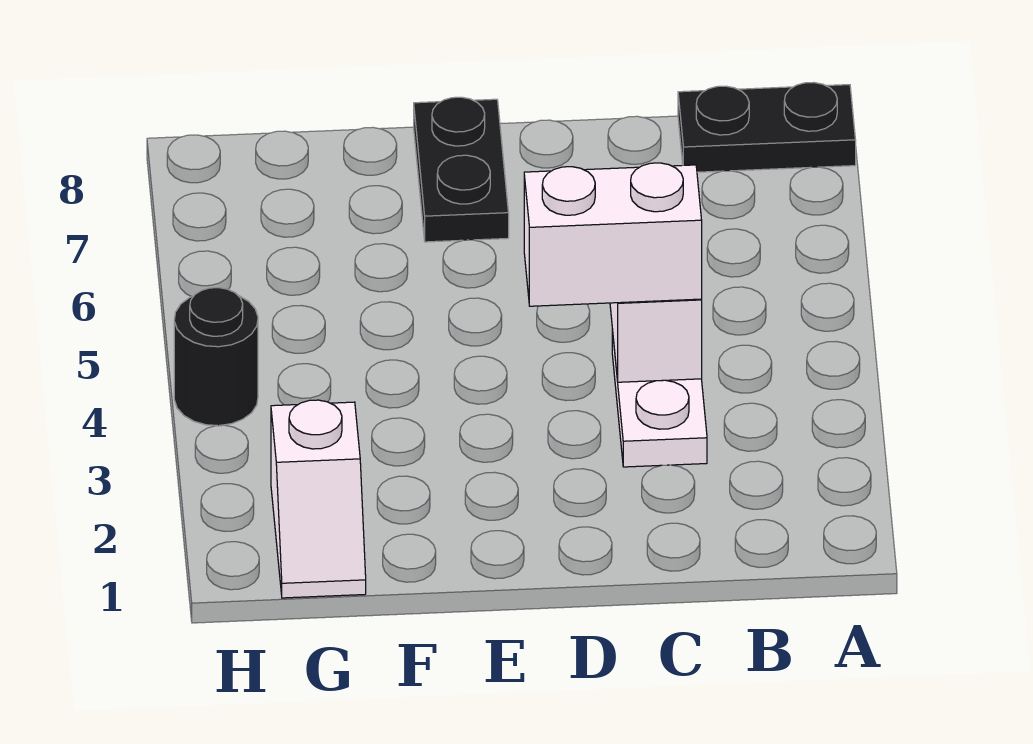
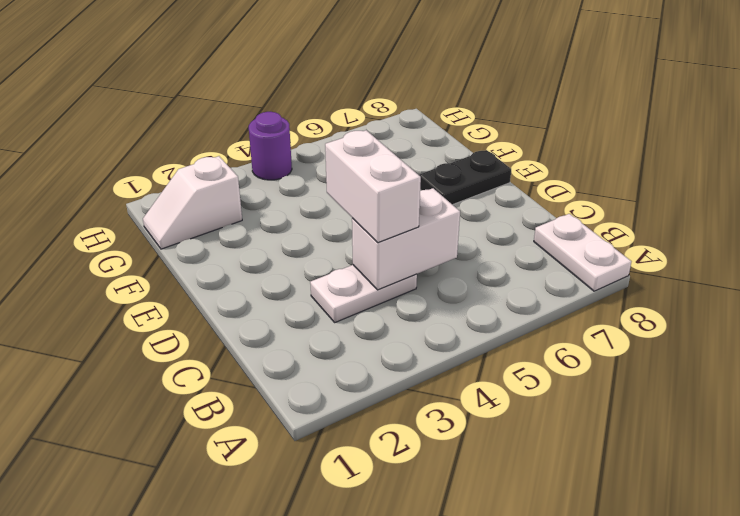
black 1x2 plate [678,82,856,172] -> white 1x2 plate [534,214,631,291]
black 1x1 round brick [174,288,258,426] -> purple 1x1 round brick [249,112,292,180]

